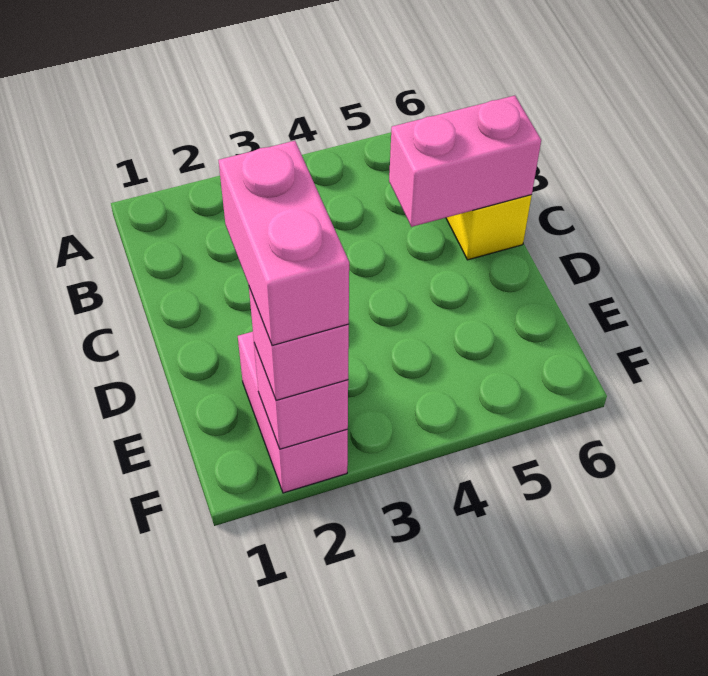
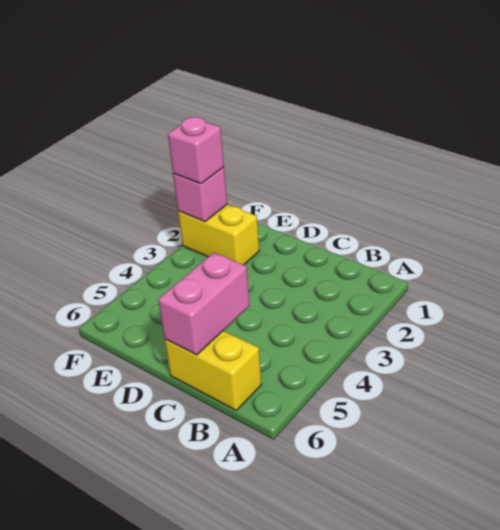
pink 1x2 brick [238,332,348,493] -> yellow 1x2 brick [178,205,259,265]
pink 1x2 brick [219,141,349,346] -> none

